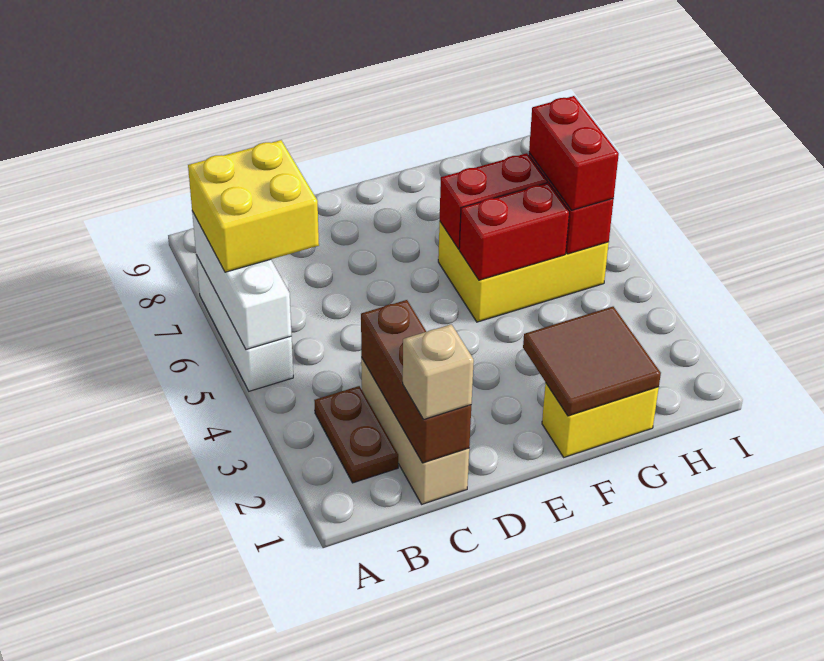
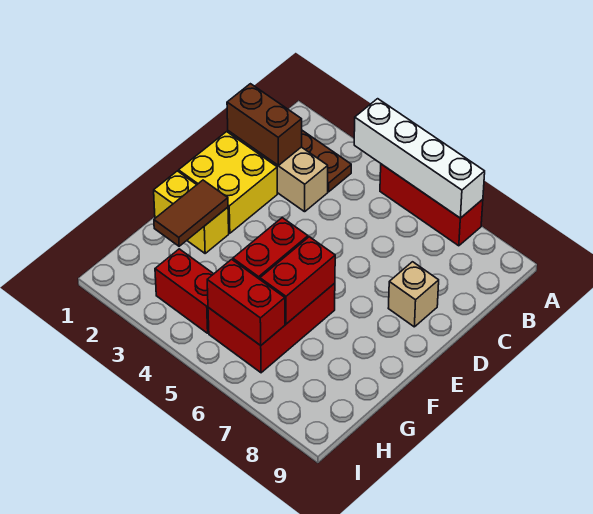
white 1x3 brick [196,255,293,391] -> red 1x3 brick [380,164,483,246]
white 1x3 brick [192,211,292,350] -> white 1x4 brick [354,99,485,218]
yellow 2x2 brick [188,140,319,272] -> yellow 2x2 brick moved to [179,132,277,233]
brown 1x3 brick [361,300,471,463] -> brown 1x2 brick [227,84,302,165]
tan 1x1 brick [403,324,474,419] -> tan 1x1 brick moved to [388,262,439,327]
yellow 1x2 brick [542,383,659,457] -> yellow 1x2 brick turned to [154,171,229,253]
brown 2x2 tile [523,307,661,416] -> brown 1x2 tile [154,180,228,246]
yellow 2x3 brick [438,221,609,322] -> red 2x3 brick [208,283,335,373]
red 1x2 brick [529,96,619,210] -> red 1x2 brick moved to [155,249,213,333]

